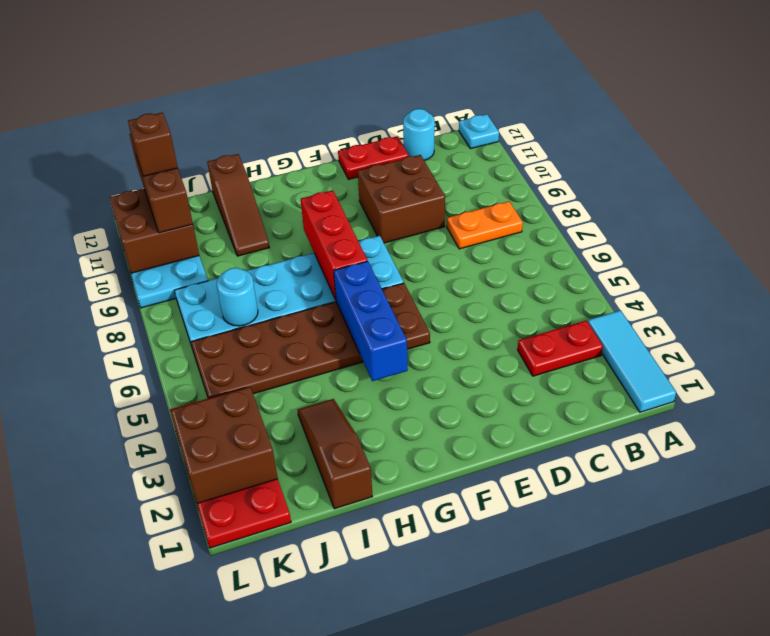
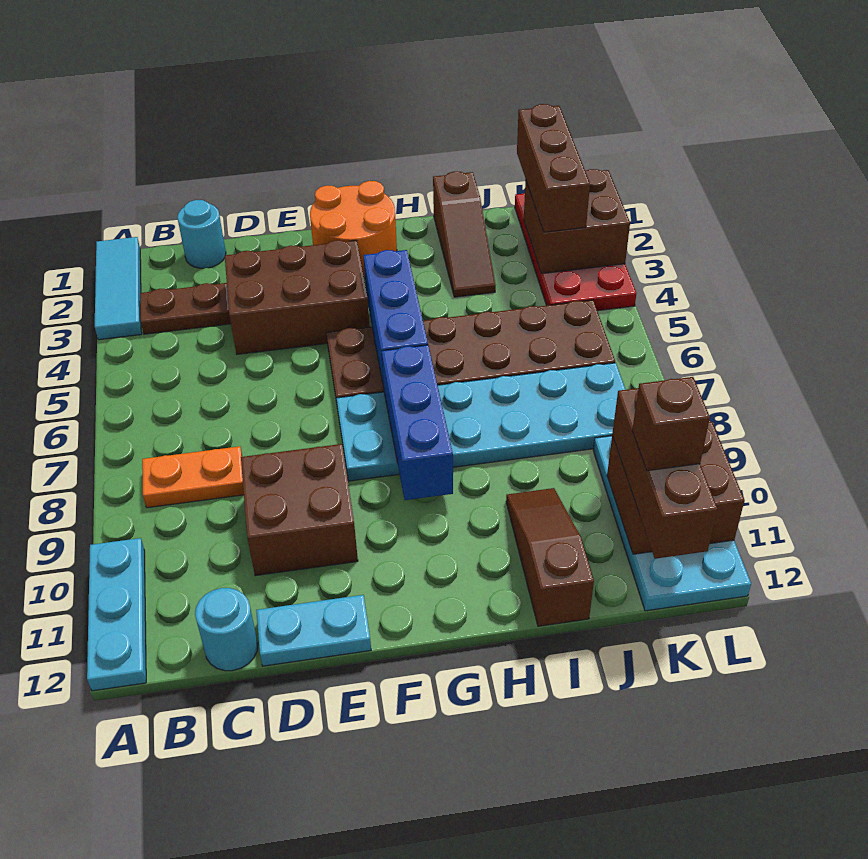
cyan 1x1 plate [459,114,499,149] -> cyan 1x3 plate [87,538,146,691]
red 1x2 plate [518,321,603,376] -> brown 1x2 plate [140,283,231,334]
none -> brown 2x3 brick [225,240,370,354]
red 1x2 plate [338,136,408,179] -> cyan 1x2 plate [256,595,371,666]
none -> orange 2x2 round brick [310,181,397,278]
red 1x3 brick [301,190,367,300] -> blue 1x3 brick [382,345,453,500]
cyan 1x1 round brick [217,268,258,326] -> cyan 1x1 round brick moved to [177,200,226,268]
none -> brown 1x3 brick [517,104,590,232]

